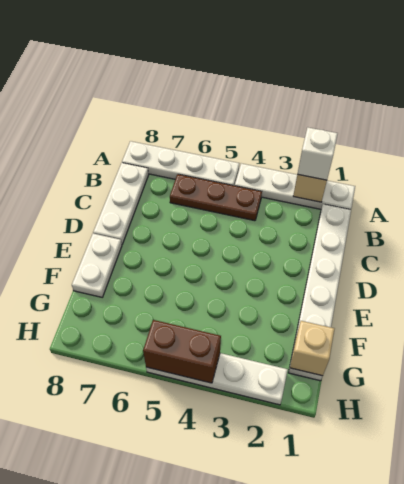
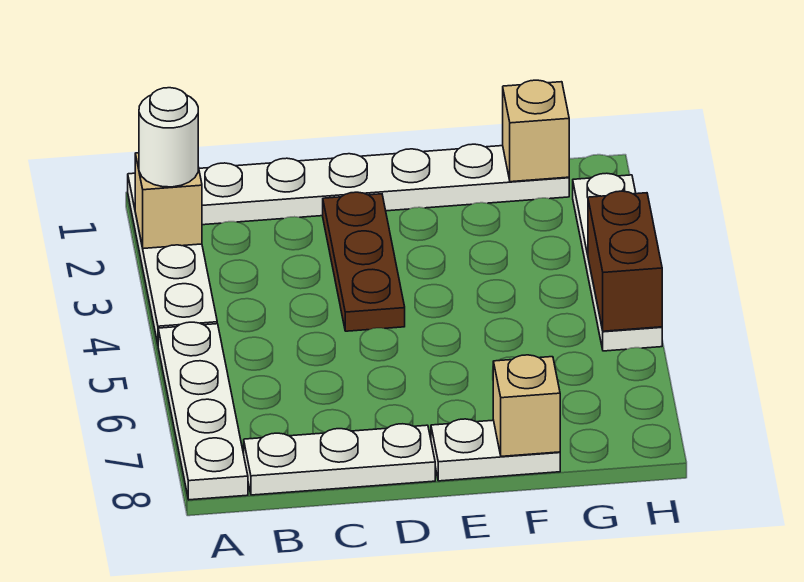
white 1x1 brick [298,128,338,180] -> white 1x1 round brick [139,88,198,187]
brown 1x3 plate [170,174,262,221] -> brown 1x3 plate moved to [323,192,405,331]
none -> tan 1x1 brick [493,355,560,456]

